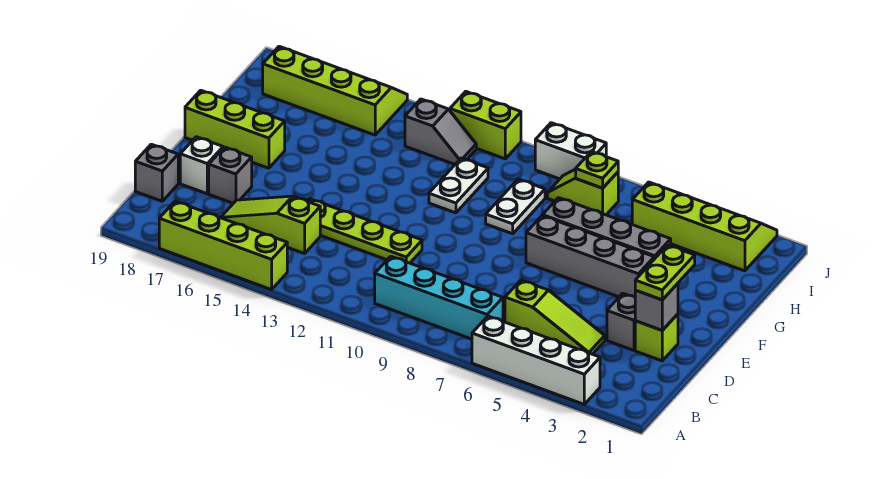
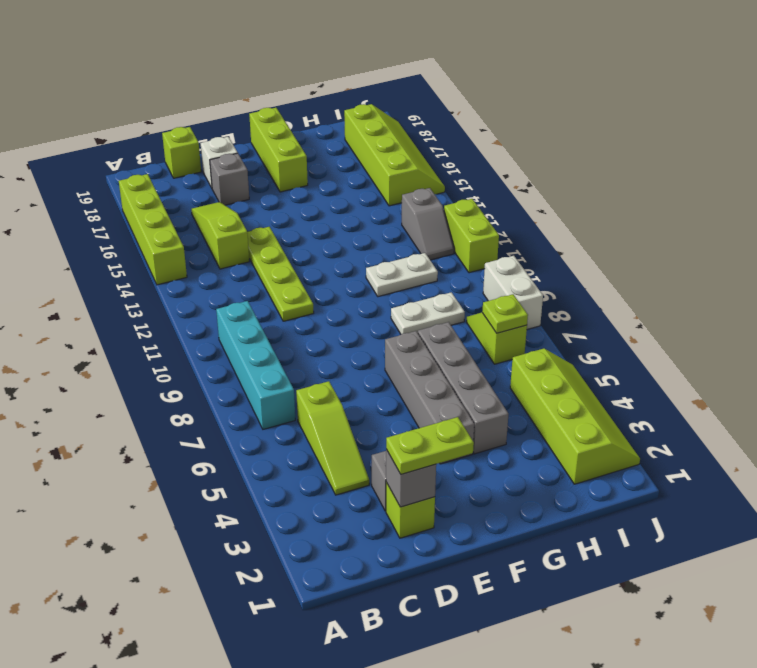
white 1x4 brick [472,316,600,404] -> none
grey 1x1 brick [135,144,178,201] -> lime 1x1 brick [162,127,201,178]

